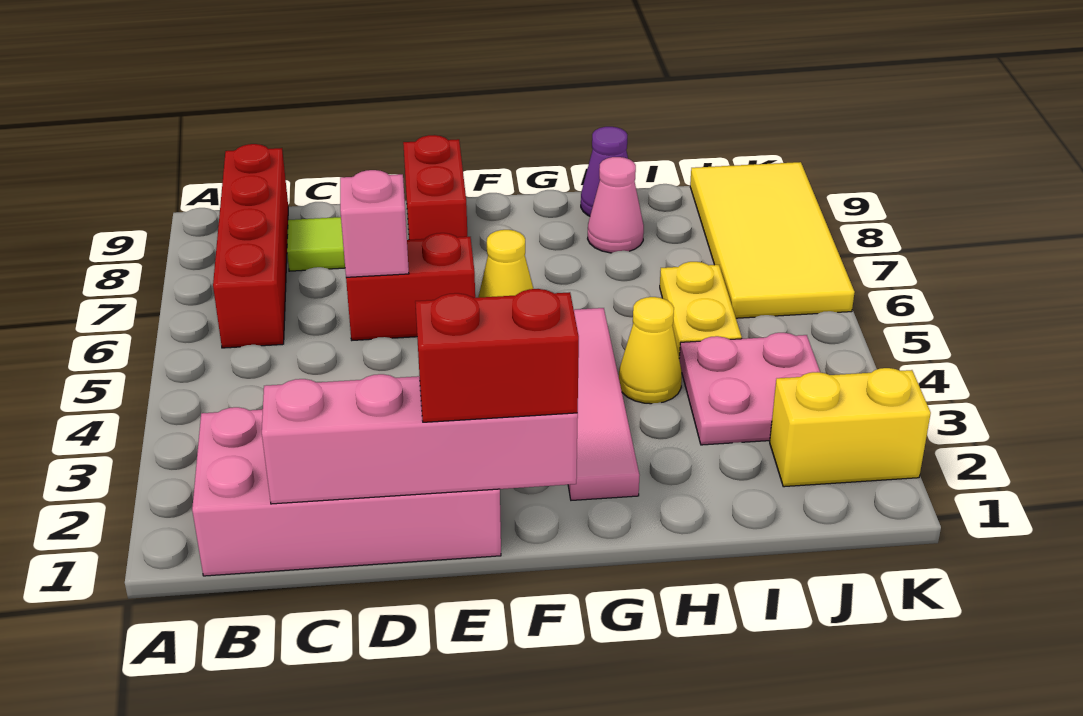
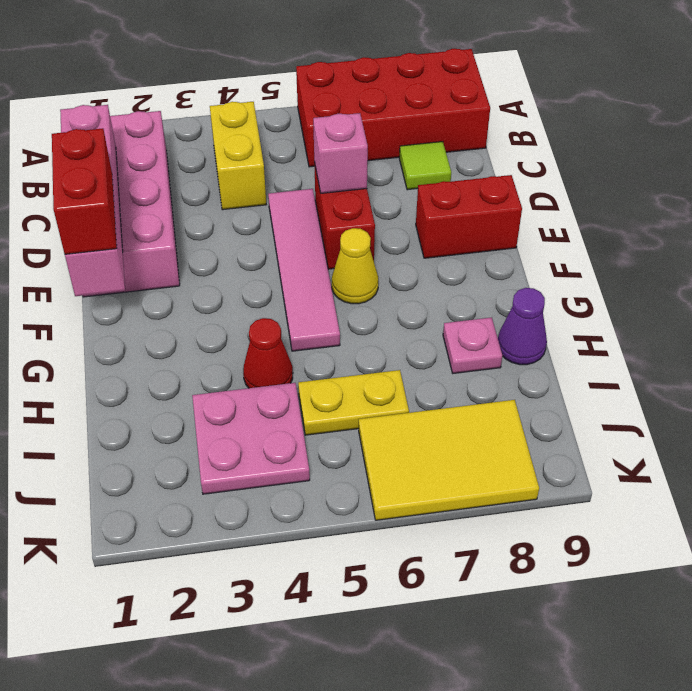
red 1x4 brick [213,144,288,348] -> red 2x4 brick [296,49,490,167]
pink 1x4 tile [568,308,639,500] -> pink 1x4 tile turned to [268,189,340,351]
yellow 1x1 cone [619,297,682,404] -> red 1x1 cone [243,318,293,388]
pink 1x1 cone [588,157,644,253] -> pink 1x1 plate [443,317,502,373]
yellow 1x2 brick [770,368,931,487] -> yellow 1x2 brick moved to [210,102,266,210]
yellow 2x4 tile [690,162,855,318] -> yellow 2x3 tile [359,400,539,520]

